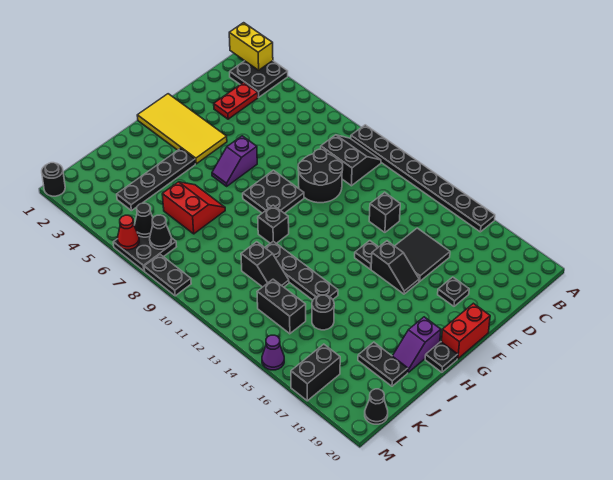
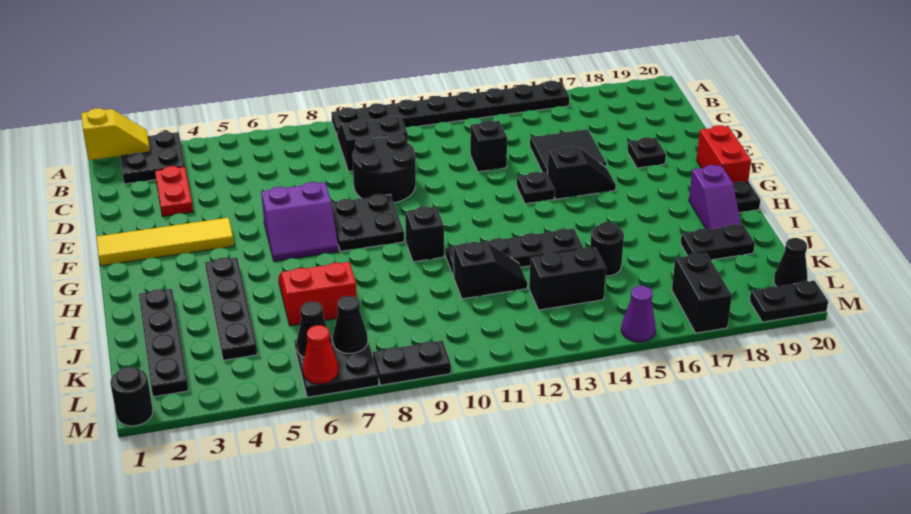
yellow 1x2 brick [229,23,273,70] -> yellow 1x2 slope [81,108,150,160]
yellow 2x4 tile [137,94,227,164] -> yellow 1x4 tile [96,218,234,266]
purple 1x2 slope [212,136,257,186] -> purple 2x2 slope [261,182,339,261]
none -> black 1x4 plate [139,289,189,397]
none -> black 1x2 plate [750,281,828,322]

